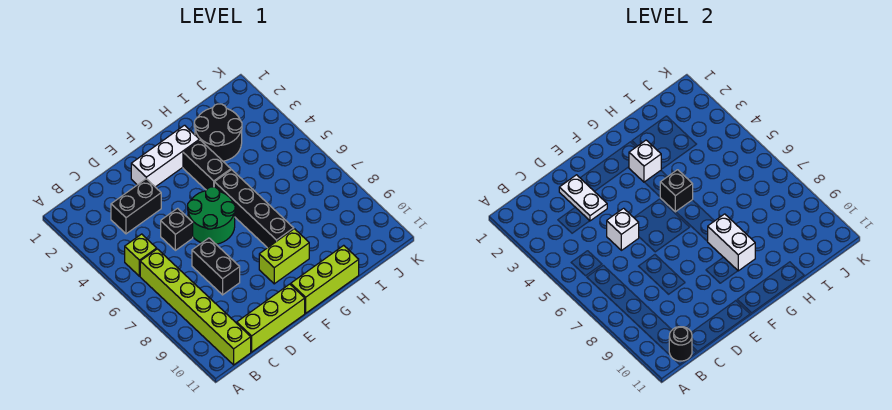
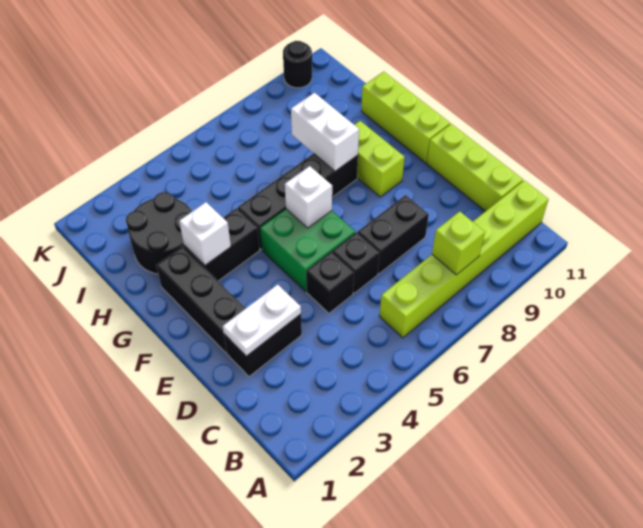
lime 1x1 brick [125,234,157,276] -> lime 1x1 brick moved to [432,211,485,275]
black 1x1 round brick [669,327,692,361] -> black 1x1 round brick moved to [283,41,312,88]
black 1x2 brick [111,179,161,234] -> black 1x2 brick turned to [224,314,302,376]
white 1x1 brick [607,208,639,250] -> white 1x1 brick moved to [285,166,332,228]
white 1x3 brick [131,125,199,187] -> black 1x3 brick [156,246,246,353]
green 2x2 round brick [188,187,235,244] -> green 2x2 brick [260,209,355,291]
black 1x1 brick [660,170,693,212] -> black 1x1 brick moved to [332,232,380,293]
white 1x2 brick [708,214,755,271] -> white 1x2 brick turned to [291,93,359,171]

